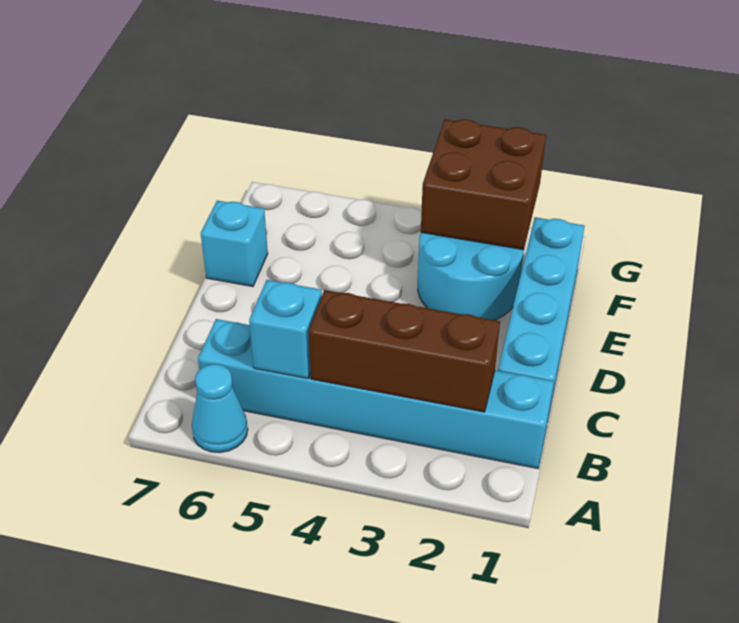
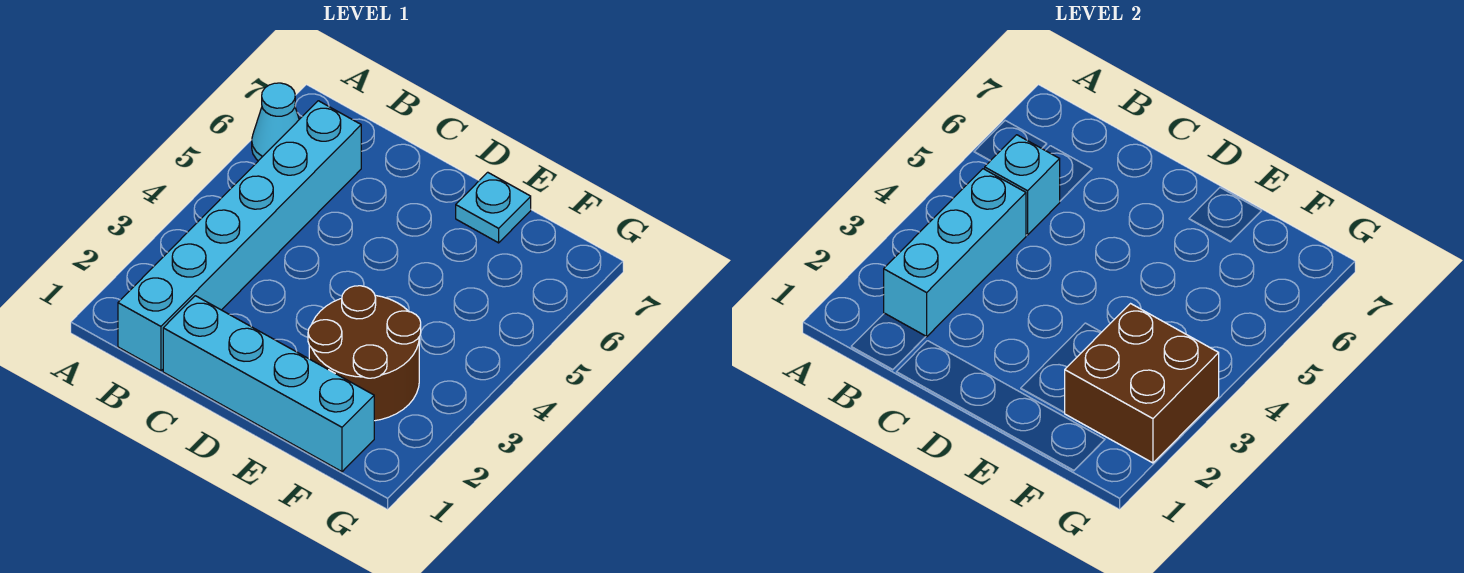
brown 1x3 brick [309,290,500,412] -> cyan 1x3 brick [884,169,1026,337]
cyan 2x2 round brick [418,233,524,320] -> brown 2x2 round brick [308,286,421,421]
cyan 1x1 brick [201,201,268,287] -> cyan 1x1 plate [456,172,531,243]

